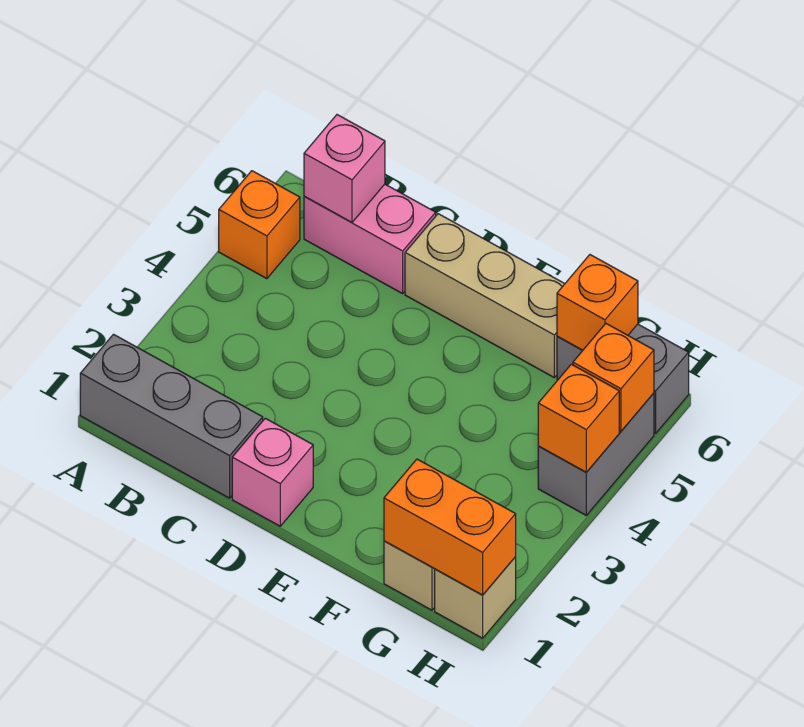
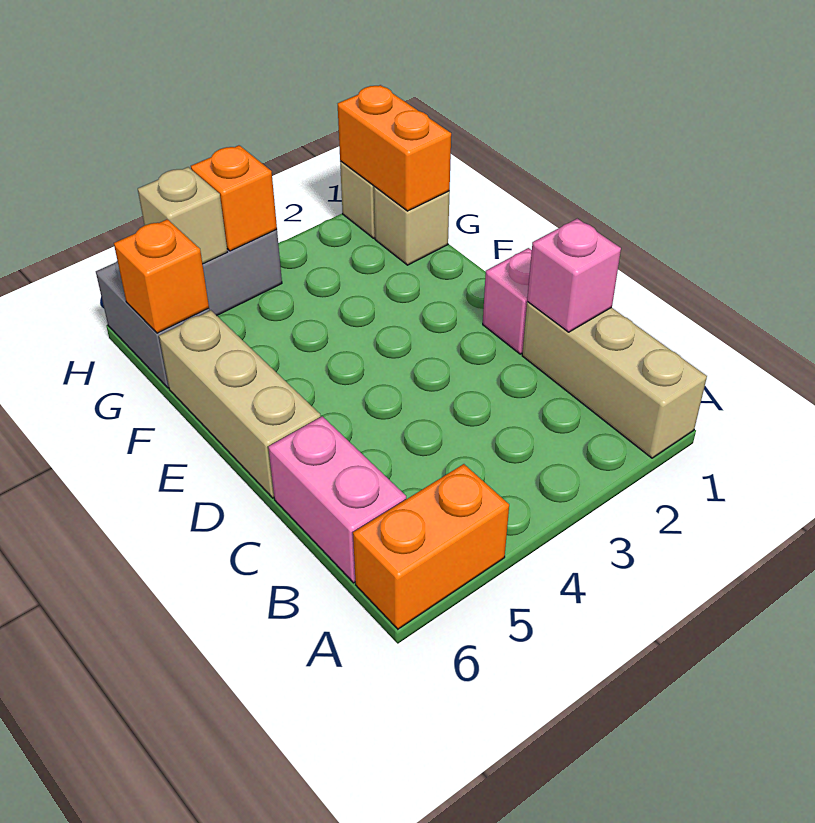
grey 1x3 brick [80,334,263,498] -> tan 1x3 brick [522,302,707,458]
orange 1x1 brick [219,171,300,279] -> orange 1x2 brick [353,464,509,629]
pink 1x1 brick [304,115,385,223] -> pink 1x1 brick moved to [527,219,621,332]
orange 1x1 brick [573,324,654,431] -> tan 1x1 brick [138,167,227,264]

